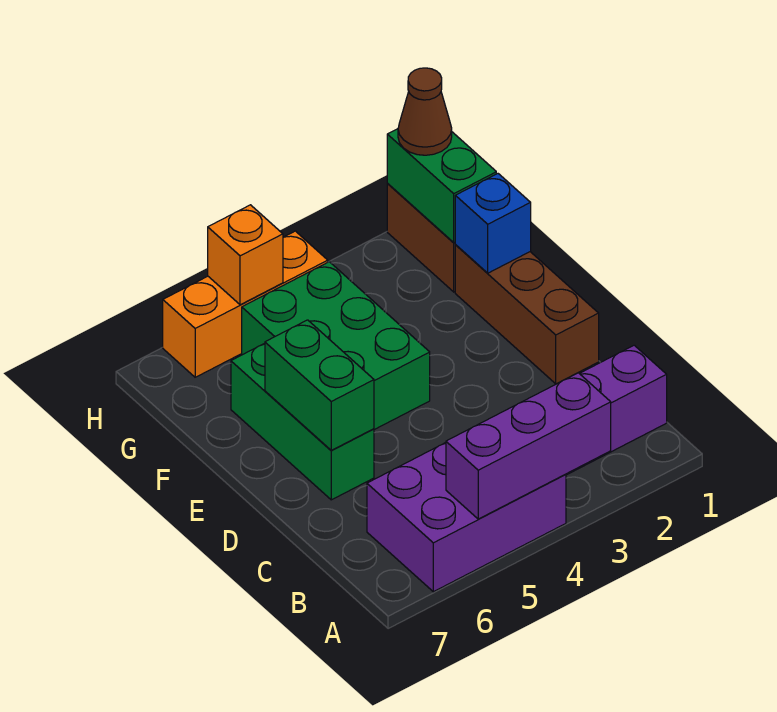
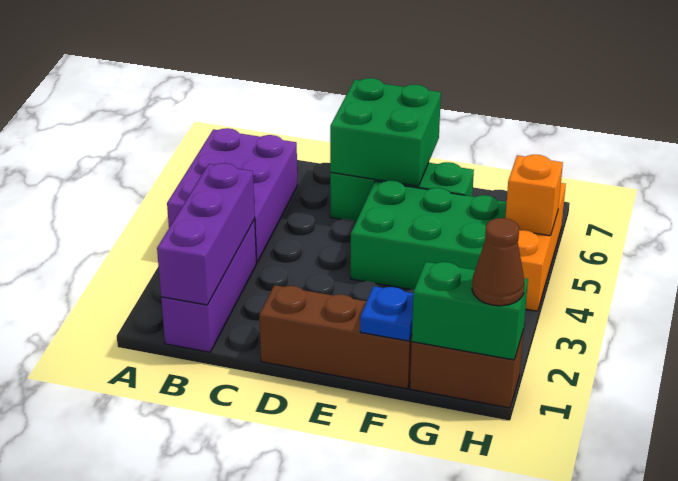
purple 1x3 brick [446,373,611,519] -> purple 1x3 brick moved to [157,163,255,305]
green 1x2 brick [265,320,374,450] -> green 2x2 brick [330,78,441,186]
blue 1x1 brick [455,174,531,273] -> blue 1x1 plate [360,286,413,341]

